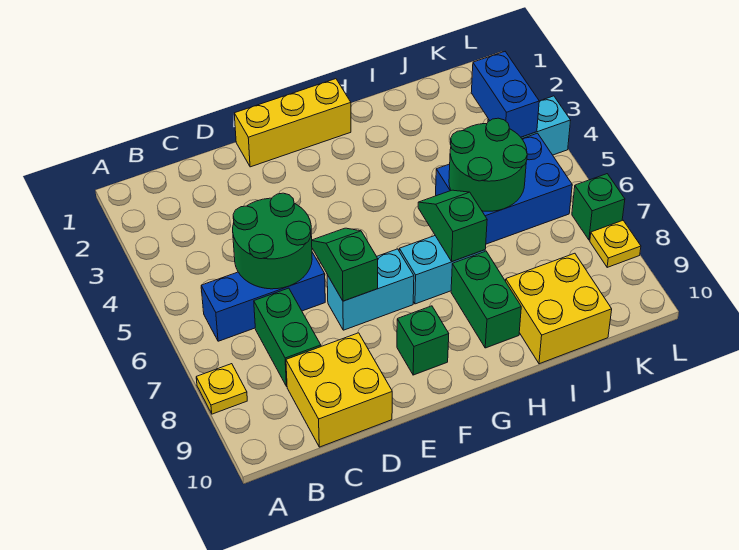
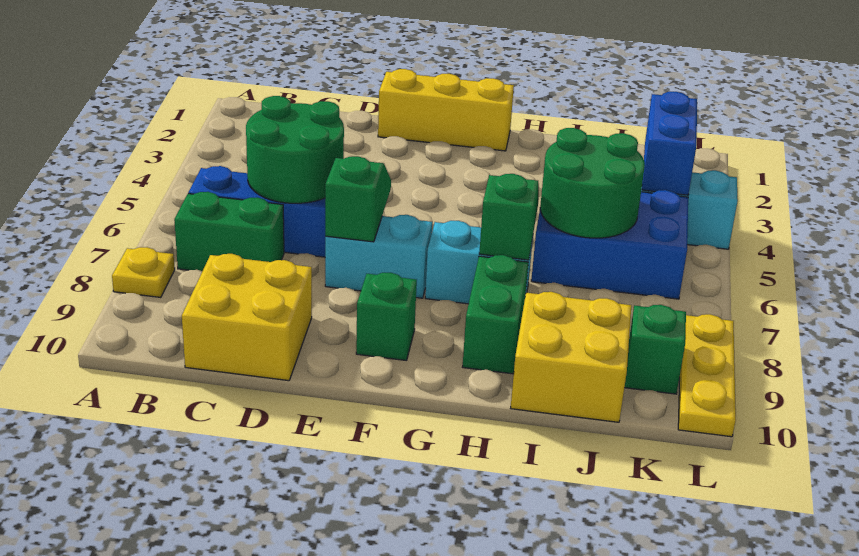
green 1x2 brick [254,288,321,386] -> green 1x2 brick turned to [174,192,284,271]
green 1x1 brick [572,174,625,240] -> green 1x1 brick moved to [624,305,686,394]
yellow 1x1 plate [590,220,641,267] -> yellow 1x3 plate [678,314,736,437]

